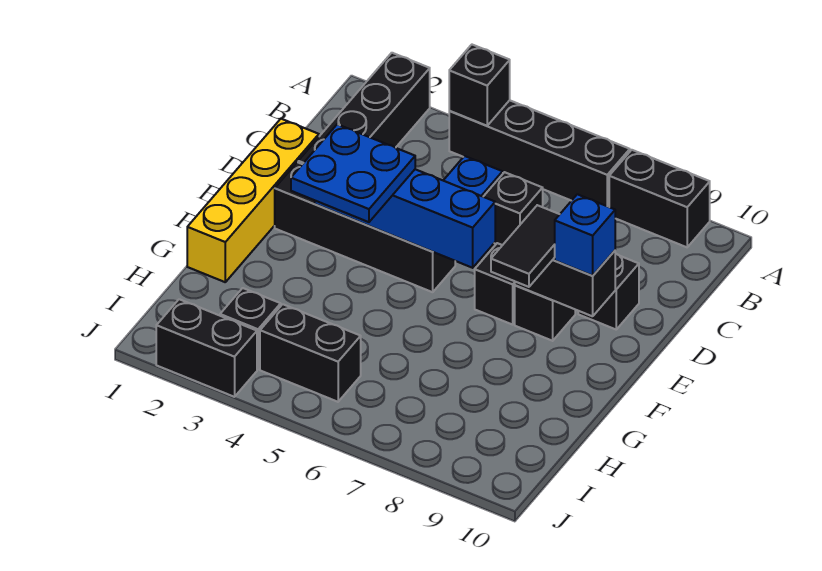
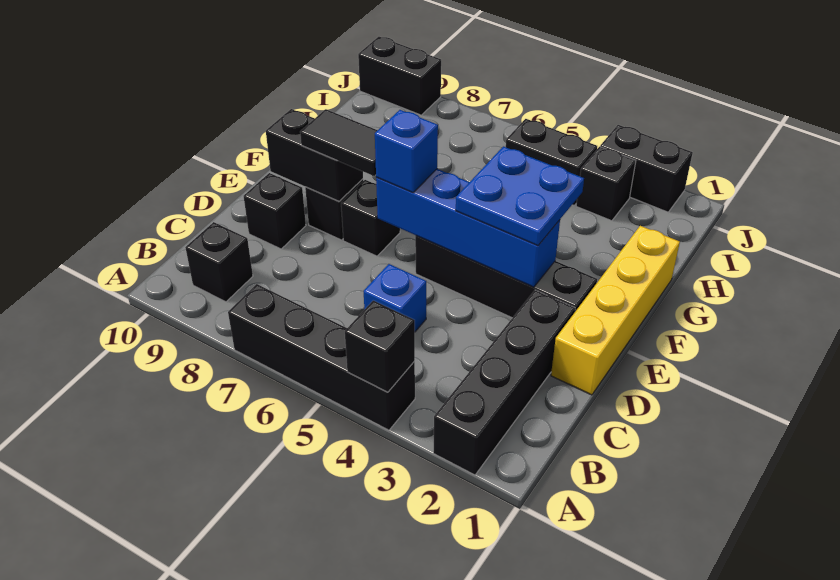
black 1x2 brick [609,150,710,247] -> black 1x2 brick moved to [358,37,441,115]
black 1x1 brick [483,172,543,245] -> black 1x1 brick moved to [185,222,253,302]
black 1x2 tile [491,205,560,287] -> black 1x2 tile turned to [300,109,377,176]
blue 1x1 brick [555,194,615,276] -> blue 1x1 brick moved to [375,110,438,192]

